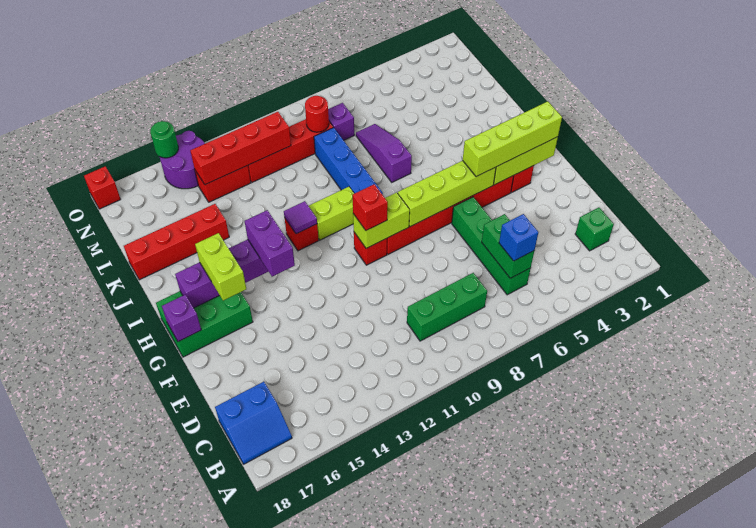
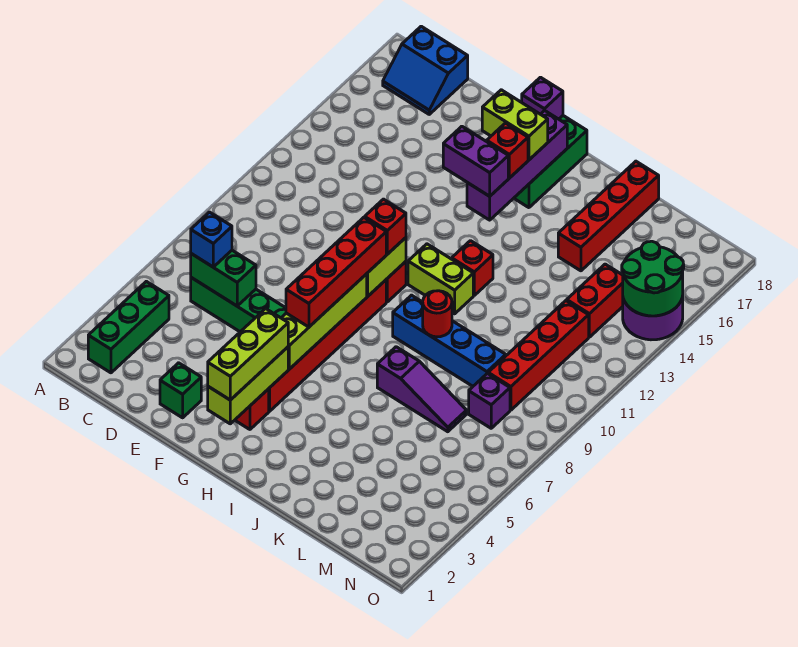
blue 2x2 slope [215,382,292,464] -> blue 2x2 slope turned to [383,26,468,114]
green 1x1 brick [575,208,614,251] -> green 1x1 brick moved to [160,363,201,418]
green 1x3 brick [407,273,487,341] -> green 1x3 brick moved to [88,281,169,373]
lime 1x4 brick [463,102,562,177] -> lime 1x3 brick [208,309,288,400]
lime 1x2 brick [309,187,354,240] -> lime 1x2 brick turned to [408,244,473,314]
purple 1x1 tile [284,201,317,234] -> none
red 1x1 round brick [305,96,329,132] -> red 1x1 round brick moved to [423,291,452,337]
red 1x4 brick [190,112,291,185] -> red 1x4 brick moved to [286,217,386,327]
green 1x1 round brick [150,121,178,158] -> green 2x2 round brick [622,241,684,316]
red 1x1 brick [84,166,121,209] -> red 1x1 brick moved to [487,123,528,178]

